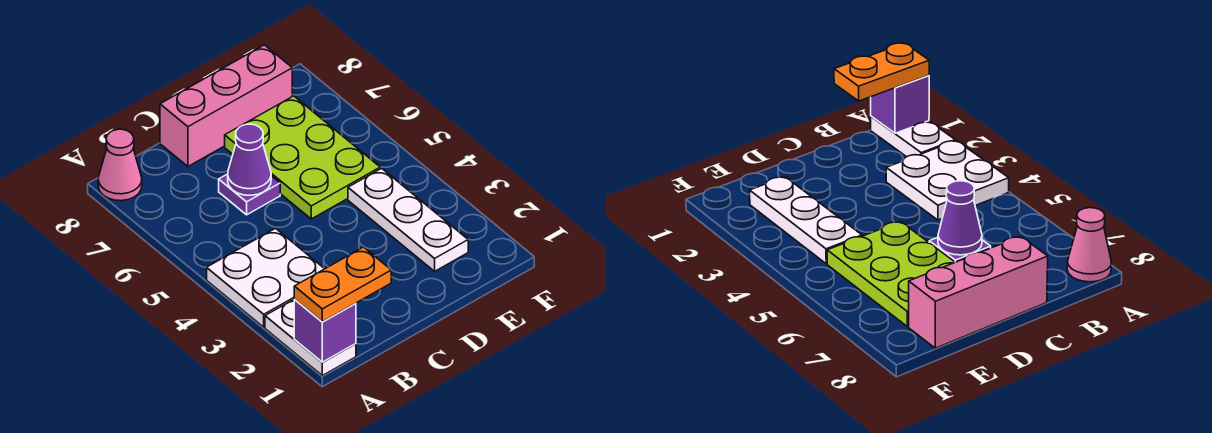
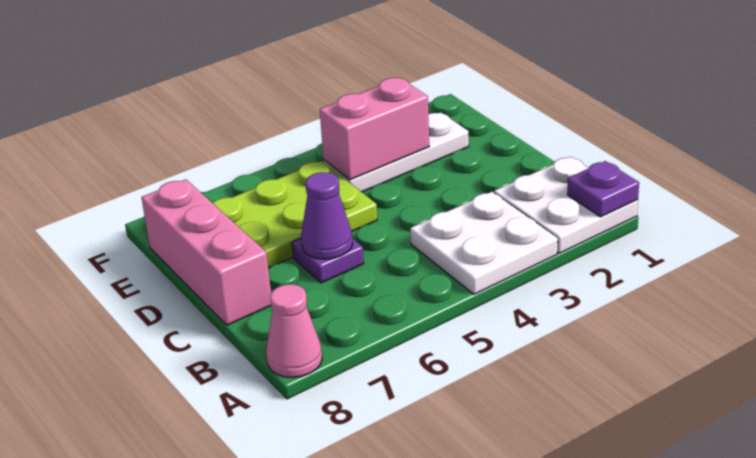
white 1x2 plate [265,299,356,376] -> white 2x2 plate [494,157,638,254]
purple 1x1 brick [294,300,356,362] -> purple 1x1 plate [567,161,639,217]
orange 1x2 plate [294,247,391,322] -> none
none -> pink 1x2 brick [320,78,429,180]

